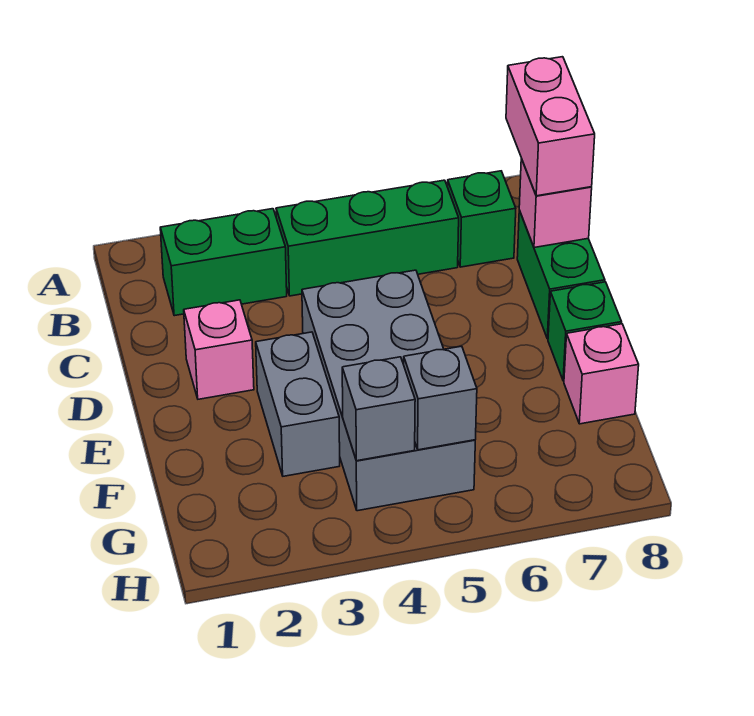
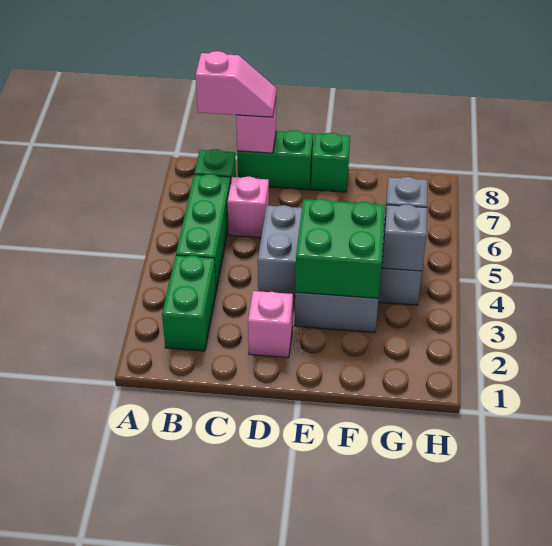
pink 1x2 brick [506,57,595,196] -> pink 1x2 slope [196,51,276,117]
none -> green 2x2 brick [295,199,385,298]
pink 1x1 brick [564,324,639,424] -> pink 1x1 brick moved to [227,176,269,238]

